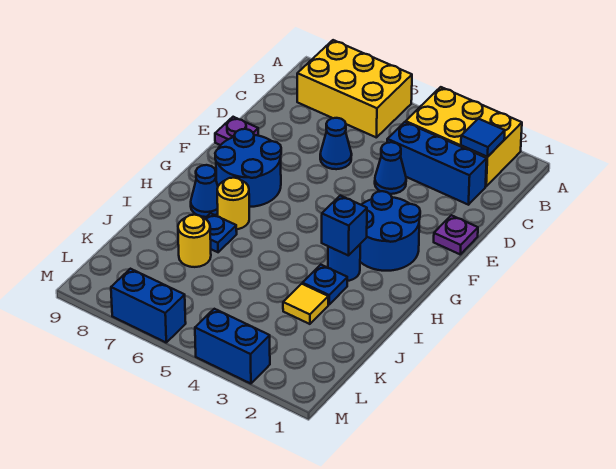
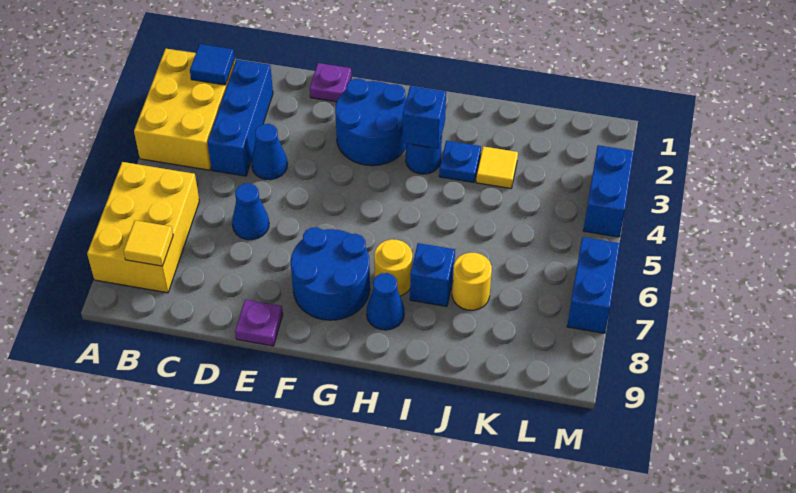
none -> yellow 1x1 tile [124,220,173,266]
blue 1x1 plate [205,213,237,252] -> blue 1x1 brick [410,243,455,307]

